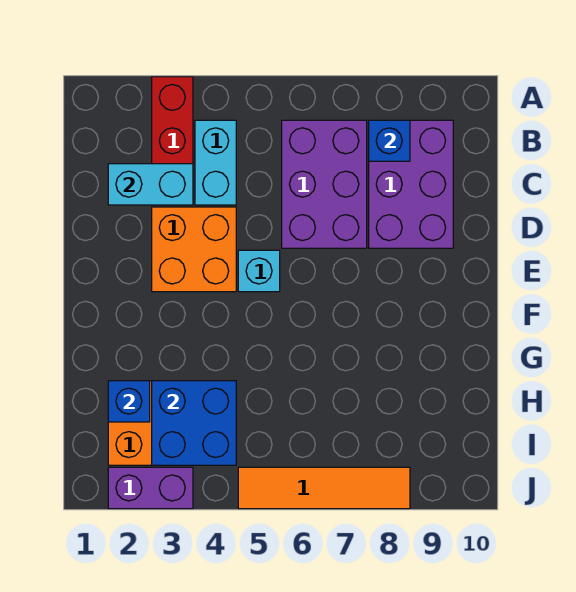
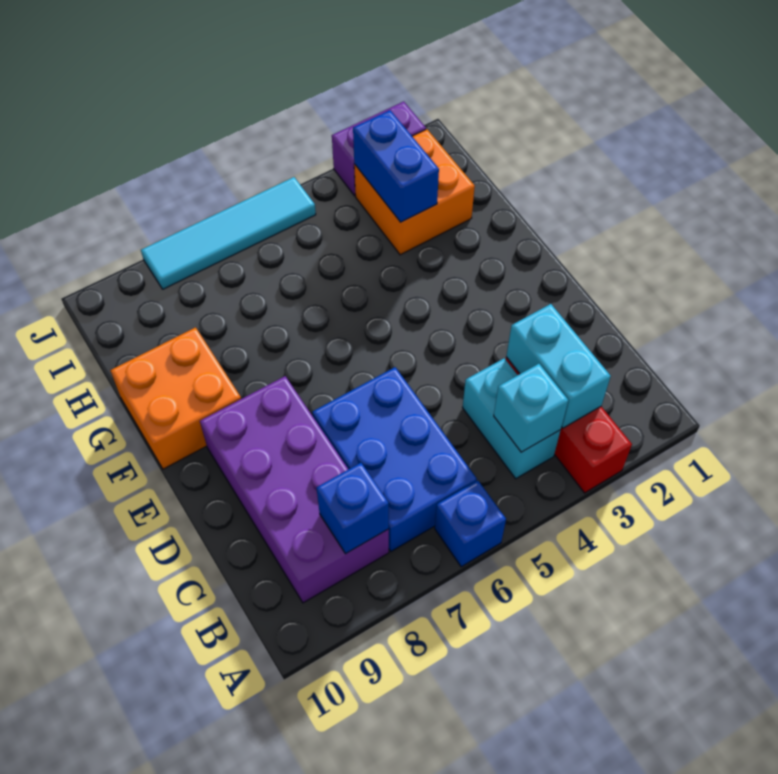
purple 2x3 brick [282,120,367,248] -> blue 2x3 brick [312,367,477,551]
purple 2x3 brick [369,120,453,248] -> purple 2x4 brick [200,376,389,603]
cyan 1x2 brick [108,164,193,205] -> cyan 1x2 brick turned to [506,304,611,428]
orange 2x2 brick [152,207,236,292] -> orange 2x2 brick moved to [110,327,241,469]
cyan 1x1 brick [238,250,280,292] -> cyan 1x1 brick moved to [494,364,568,452]
blue 1x1 brick [108,381,150,422] -> blue 1x1 brick moved to [435,481,506,567]
blue 2x2 brick [152,381,236,465] -> blue 1x2 brick [353,110,439,222]
orange 1x4 tile [238,467,410,509] -> cyan 1x4 tile [141,177,316,289]

